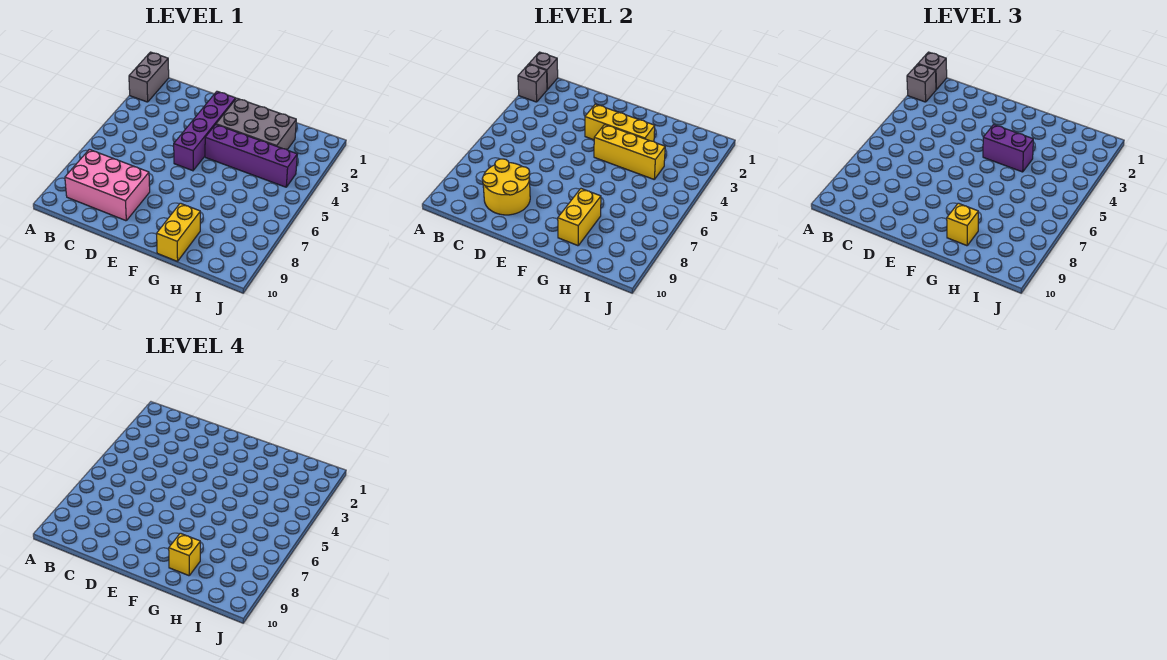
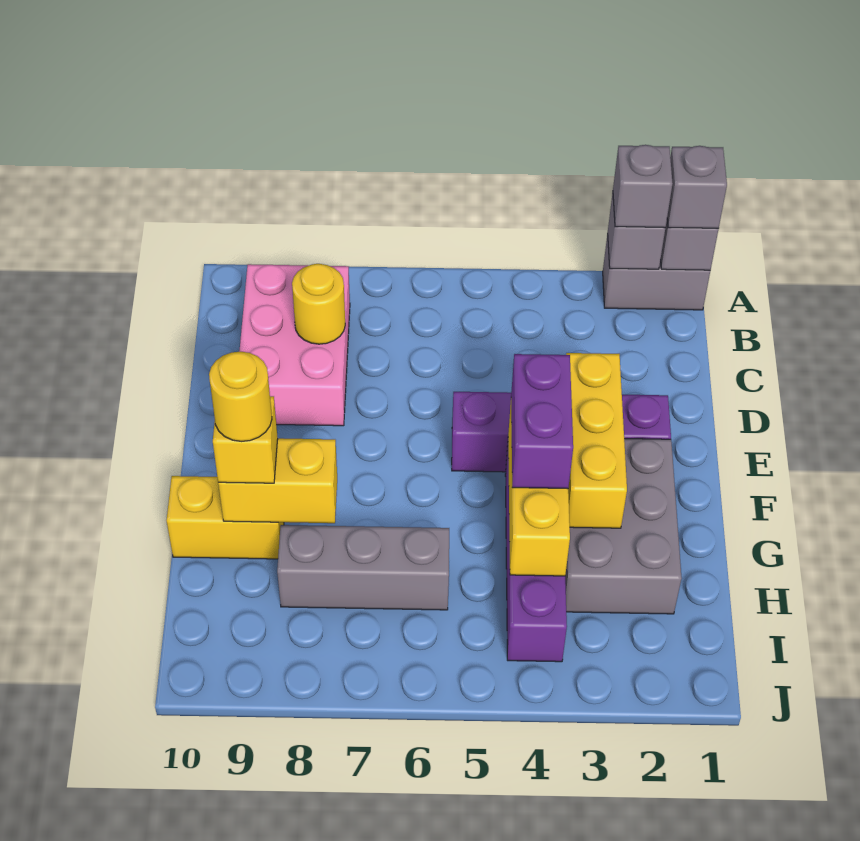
yellow 2x2 round brick [482,159,530,215] -> yellow 1x1 round brick [292,264,345,344]
yellow 1x1 brick [169,533,200,576] -> yellow 1x1 round brick [209,352,272,441]
none -> grey 1x3 brick [277,525,449,610]

